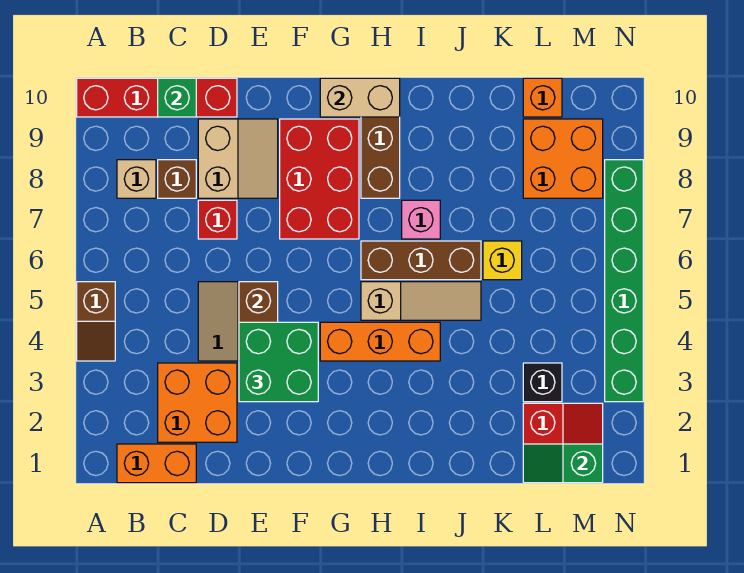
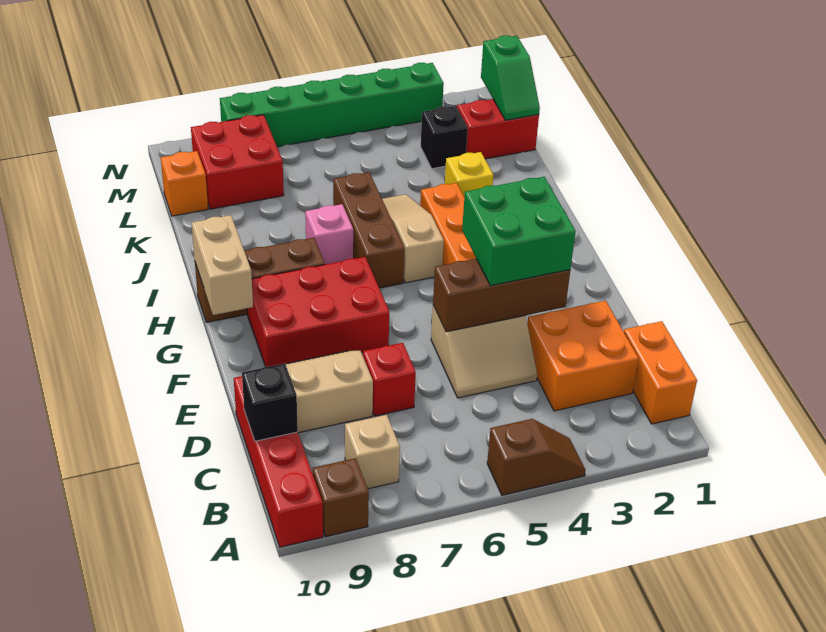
brown 1x1 brick [158,160,196,198] -> brown 1x1 brick moved to [313,458,369,537]
green 1x1 brick [158,78,196,117] -> black 1x1 brick [242,363,298,441]
yellow 1x1 brick [483,241,522,280] -> yellow 1x1 brick moved to [445,152,493,196]
orange 2x2 brick [523,119,603,198] -> red 2x2 brick [191,115,284,209]

